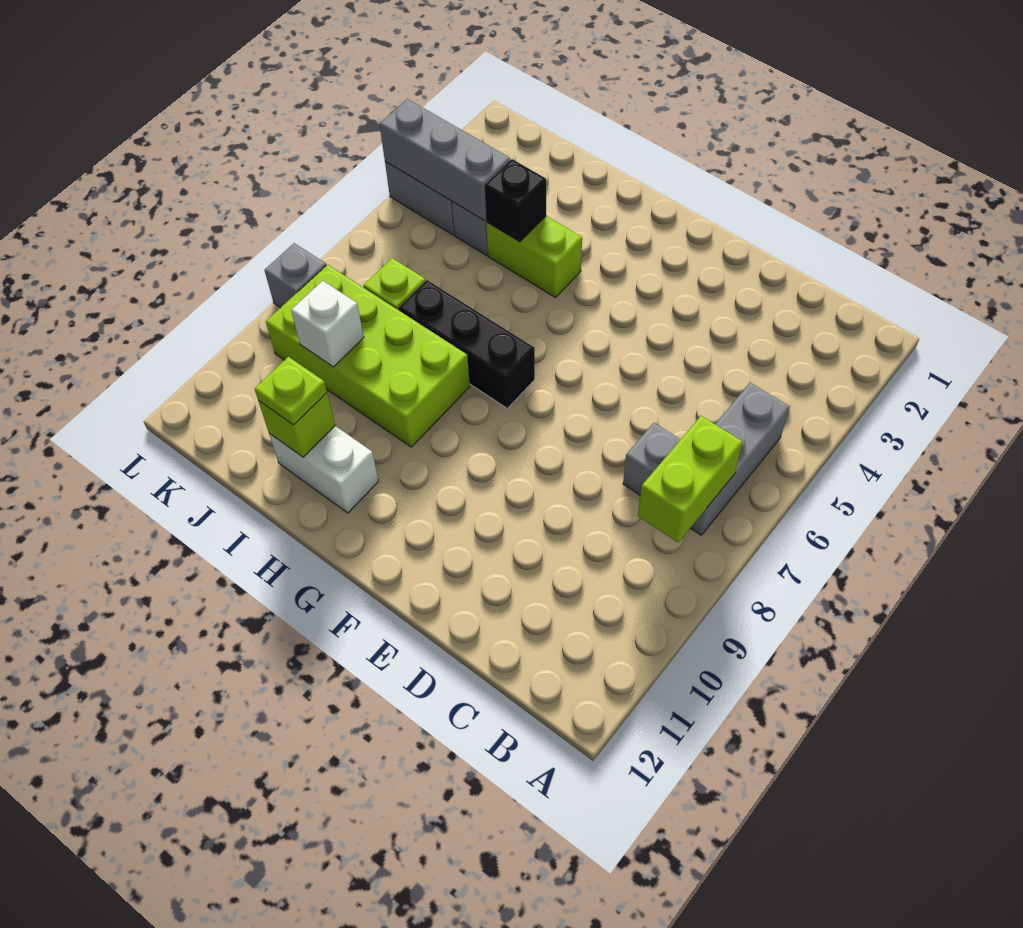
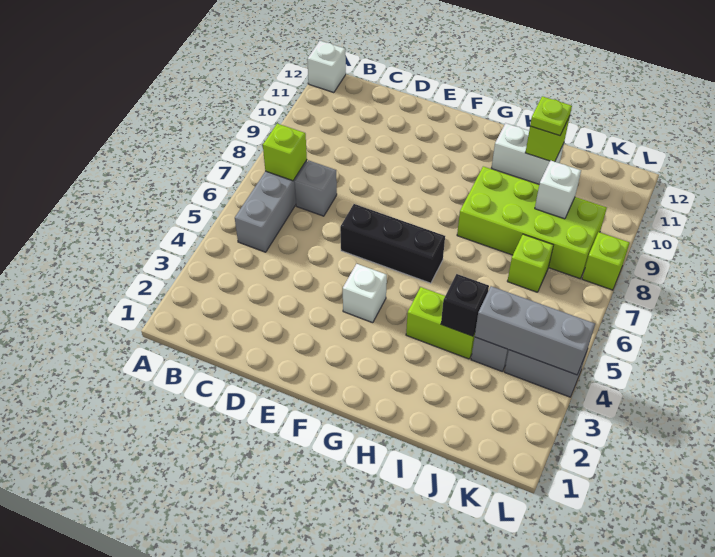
none -> white 1x1 brick [307,41,346,93]
lime 1x2 brick [638,416,743,542] -> lime 1x1 brick [263,124,307,181]
none -> white 1x1 brick [343,264,387,323]
black 1x3 brick [398,280,535,408] -> black 1x3 brick moved to [340,204,445,283]
grey 1x1 brick [265,243,326,308] -> lime 1x1 brick [582,232,629,290]

